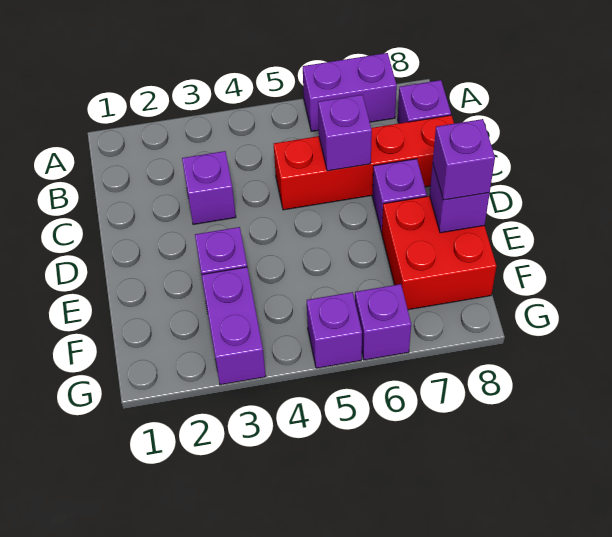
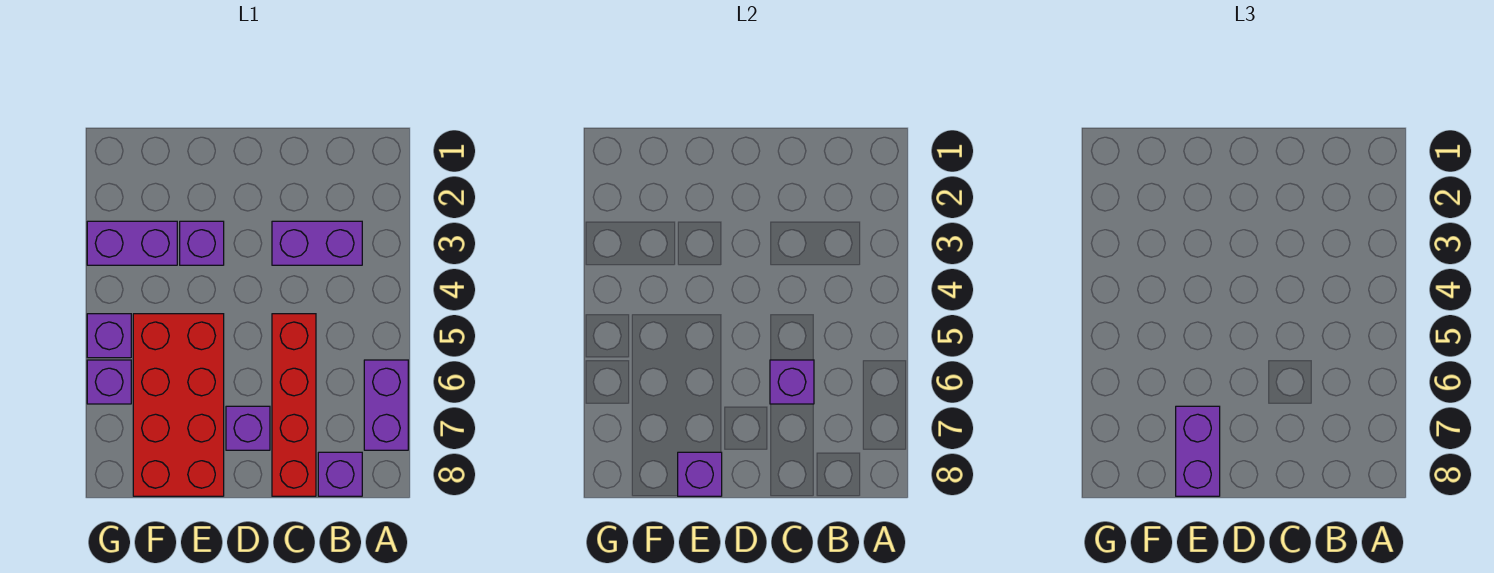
purple 1x1 brick [182,151,236,224] -> purple 1x2 brick [272,221,362,265]
red 2x2 brick [382,196,496,310] -> red 2x4 brick [133,314,224,496]
purple 1x1 brick [433,119,495,200] -> purple 1x2 brick [1176,406,1220,496]

